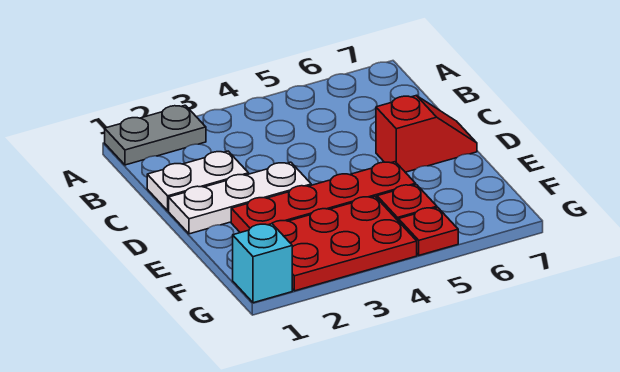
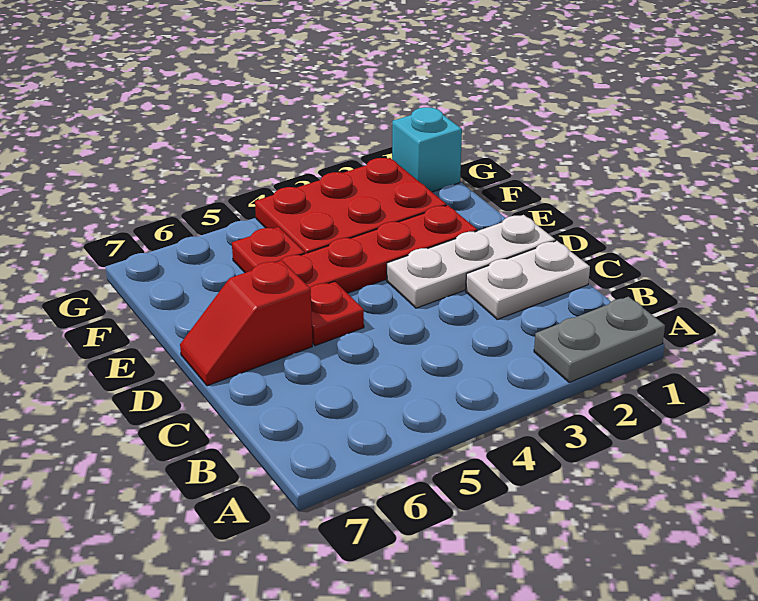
red 1x1 plate [398,208,458,255] -> red 1x1 plate moved to [310,281,364,346]

